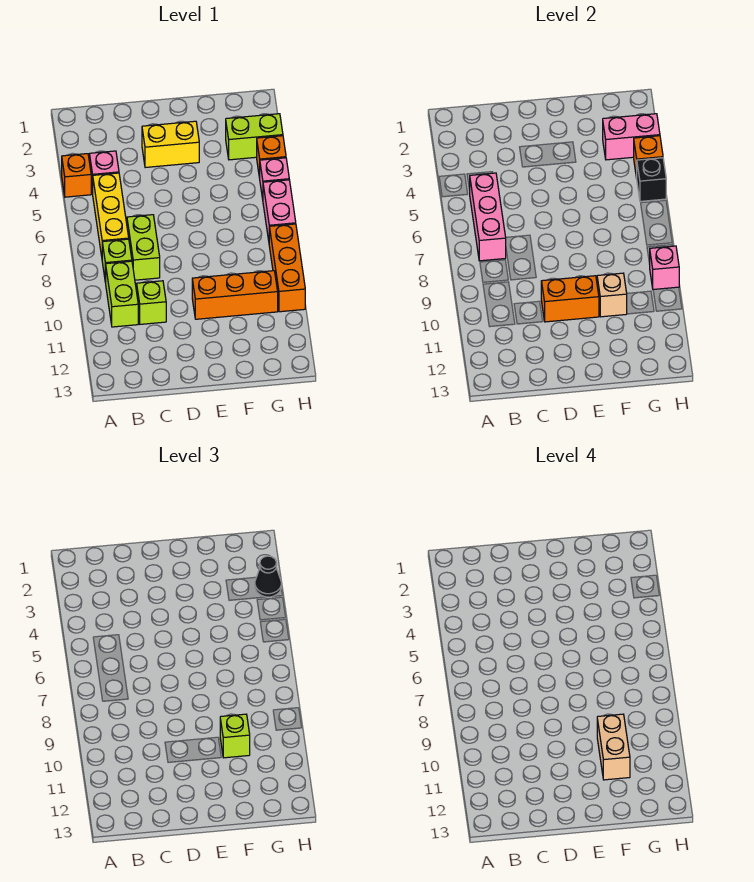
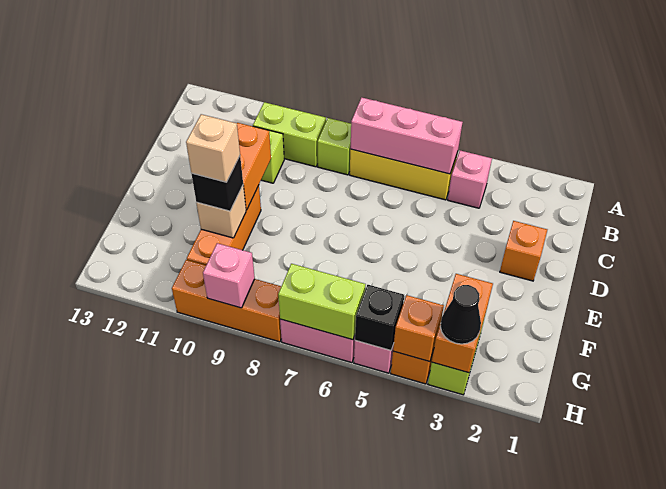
orange 1x1 brick [62,154,91,197] -> orange 1x1 brick moved to [500,221,547,281]
lime 1x2 brick [127,215,160,280] -> lime 1x2 brick moved to [278,264,366,340]
yellow 1x2 brick [142,121,199,168] -> none
lime 1x1 brick [220,714,250,758] -> black 1x1 brick [191,156,243,211]
tan 1x2 brick [597,714,630,780] -> tan 1x1 brick [186,114,240,182]
pink 1x2 brick [603,114,660,160] -> orange 1x2 brick [432,274,493,373]

